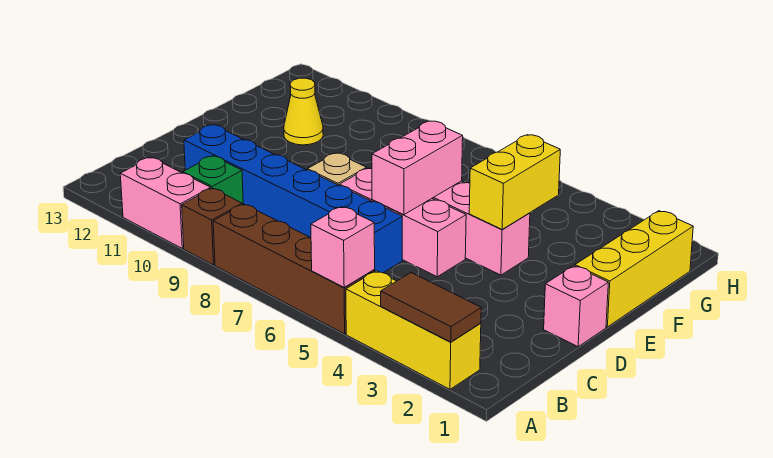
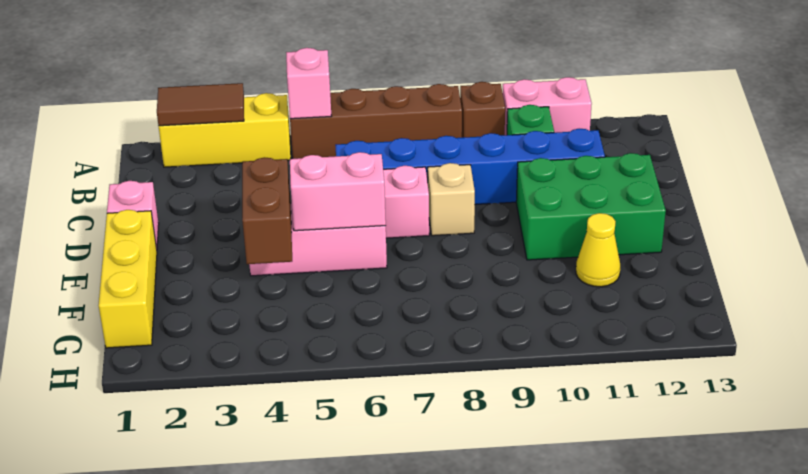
pink 1x2 brick [372,121,463,215] -> pink 1x2 brick turned to [290,152,386,231]
none -> green 2x3 brick [516,153,666,260]
yellow 1x2 brick [469,135,560,229] -> brown 1x2 brick [242,157,292,264]

